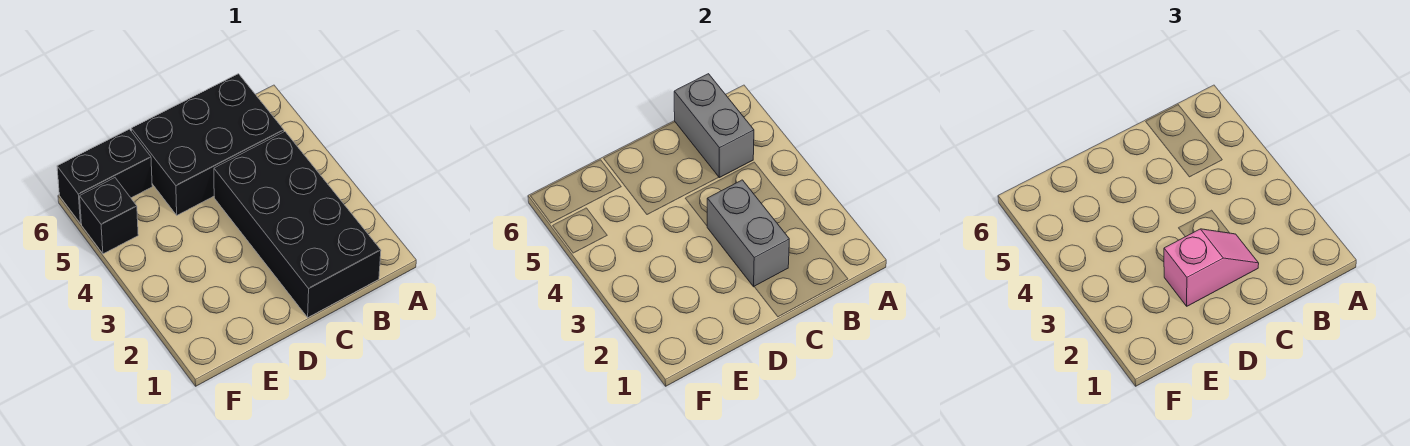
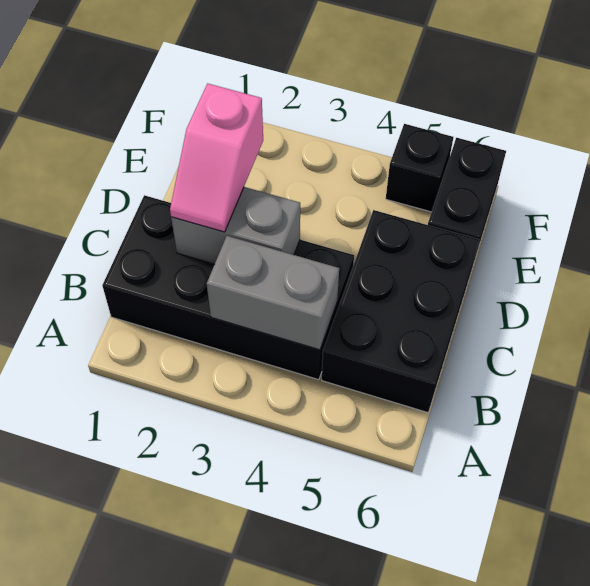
grey 1x2 brick [674,74,754,178] -> grey 1x2 brick moved to [207,236,339,350]

